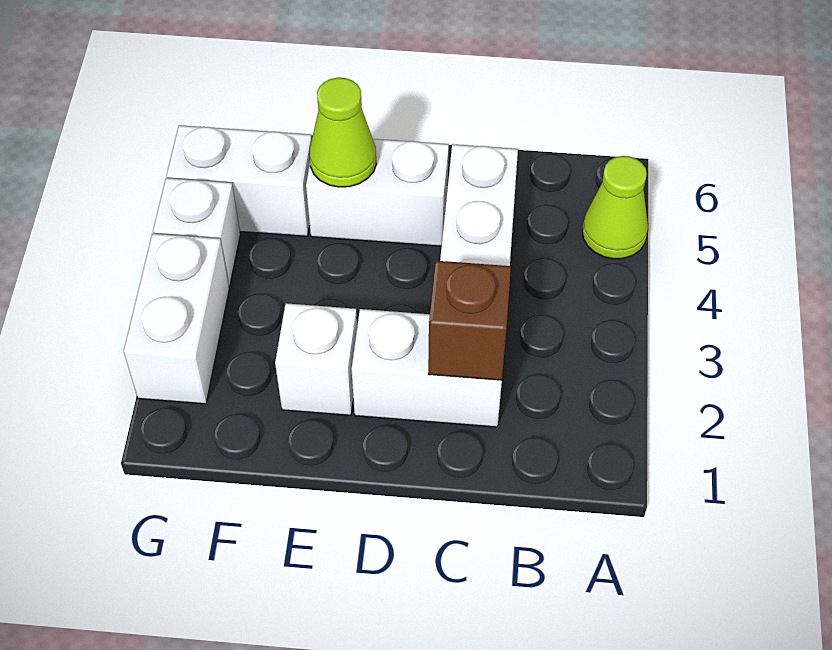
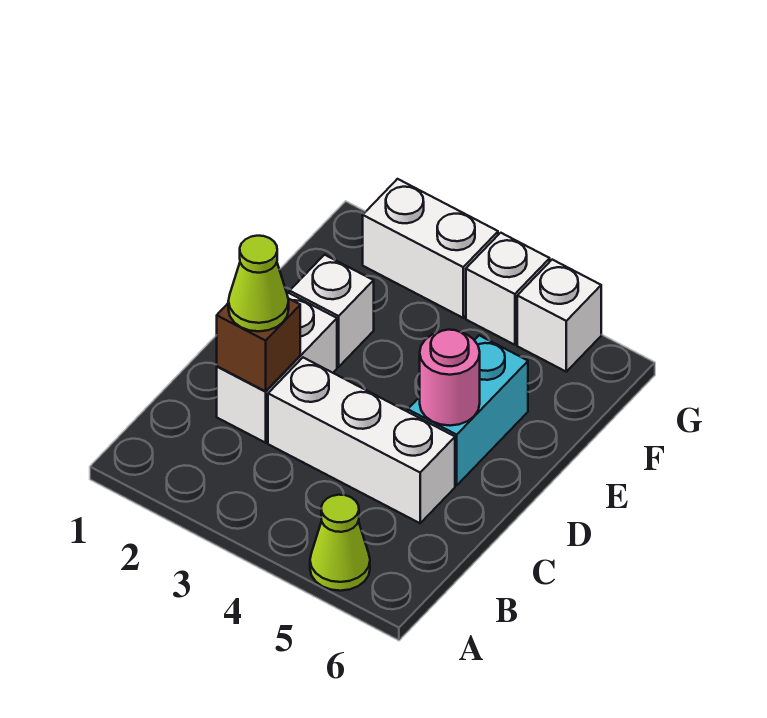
white 1x2 brick [306,139,449,246] -> cyan 1x2 brick [408,335,528,485]
none -> pink 1x1 round brick [420,330,480,426]
lime 1x1 cone [310,78,376,187] -> lime 1x1 cone moved to [228,236,289,331]
white 1x2 brick [167,125,312,236] -> white 1x1 brick [517,260,601,372]

